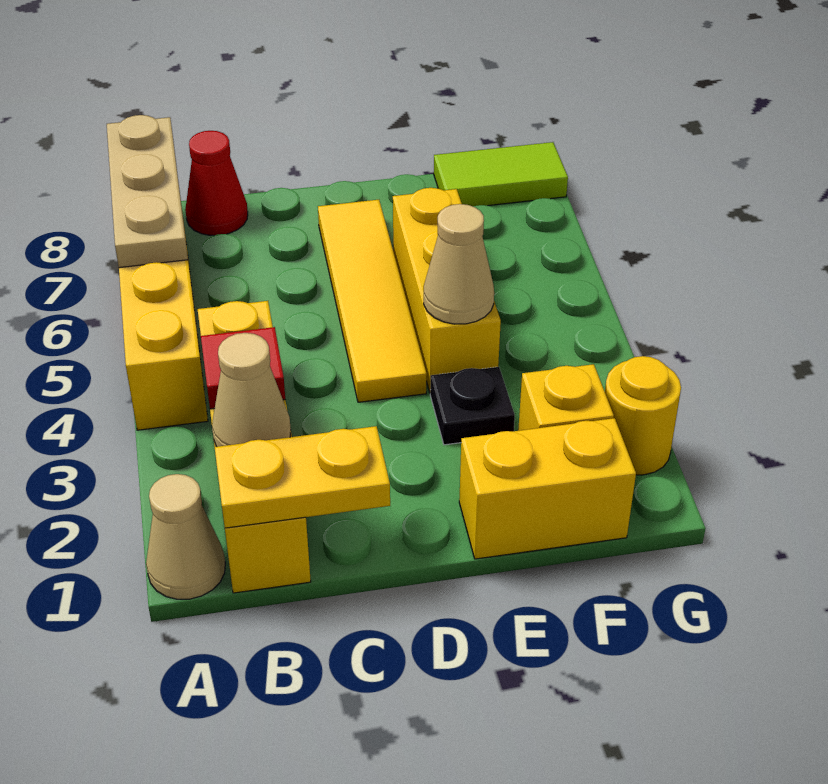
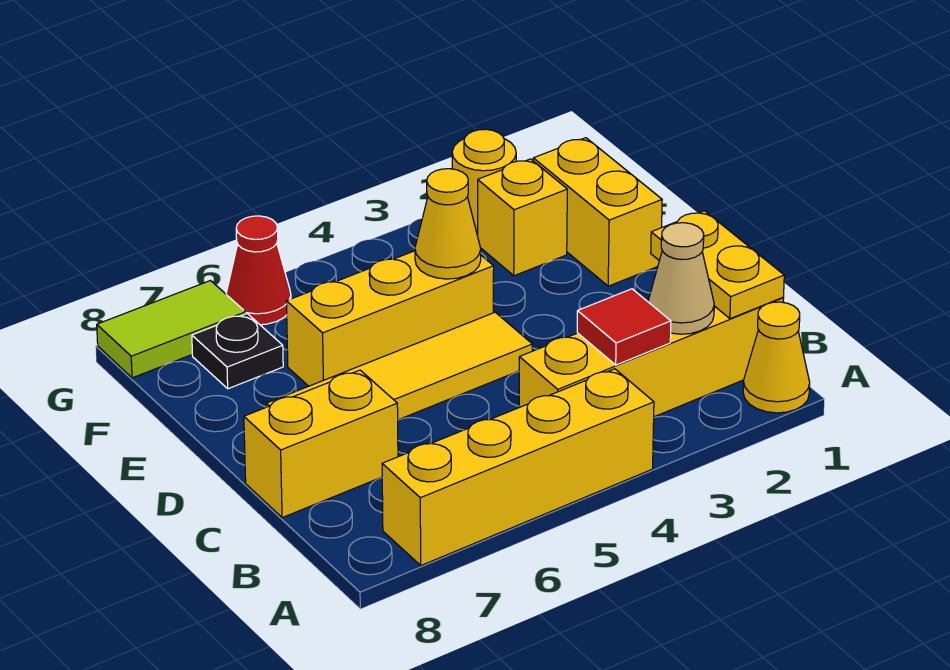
tan 1x1 cone [146,474,225,599] -> yellow 1x1 cone [743,302,810,413]
tan 1x3 plate [107,115,188,268] -> none
red 1x1 cone [185,131,248,235] -> red 1x1 cone moved to [226,216,291,325]
none -> yellow 1x2 brick [244,370,398,518]
black 1x1 plate [430,367,515,445] -> black 1x1 plate moved to [192,314,283,389]
tan 1x1 cone [424,204,494,324] -> yellow 1x1 cone [415,169,481,279]
lime 1x2 tile [434,142,568,207] -> lime 1x2 tile turned to [97,281,246,378]

